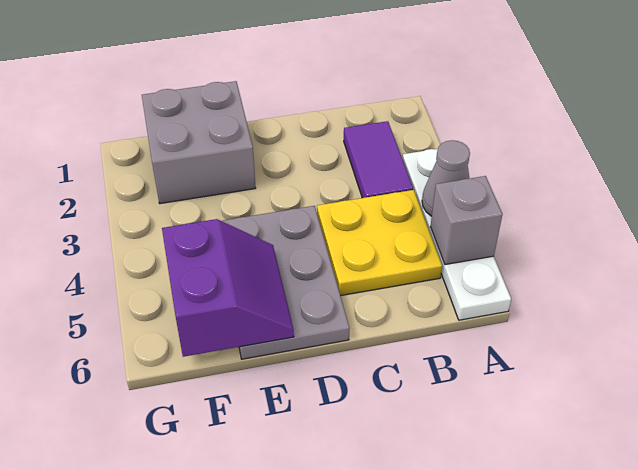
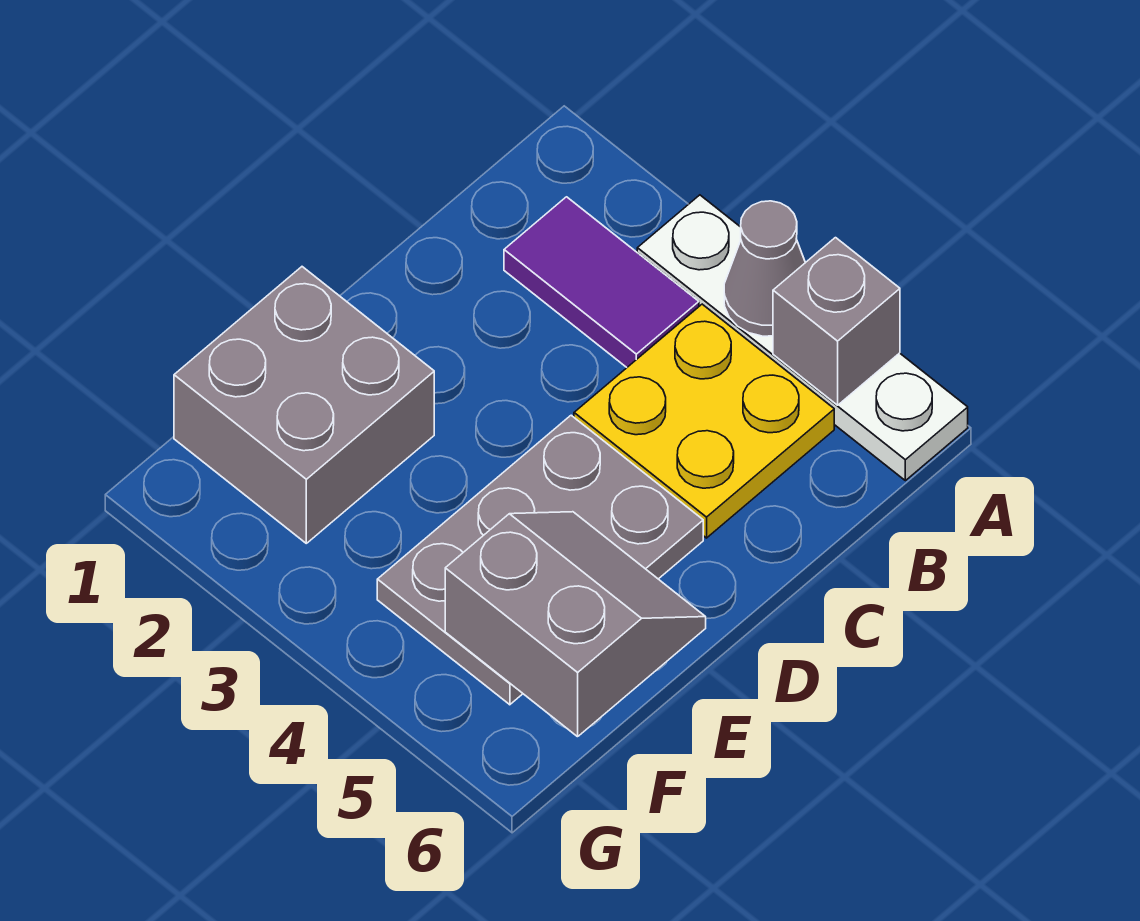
grey 2x3 plate [222,206,350,359] -> grey 2x3 plate turned to [377,415,703,705]
purple 2x2 slope [162,219,294,357] -> grey 2x2 slope [445,512,706,737]

